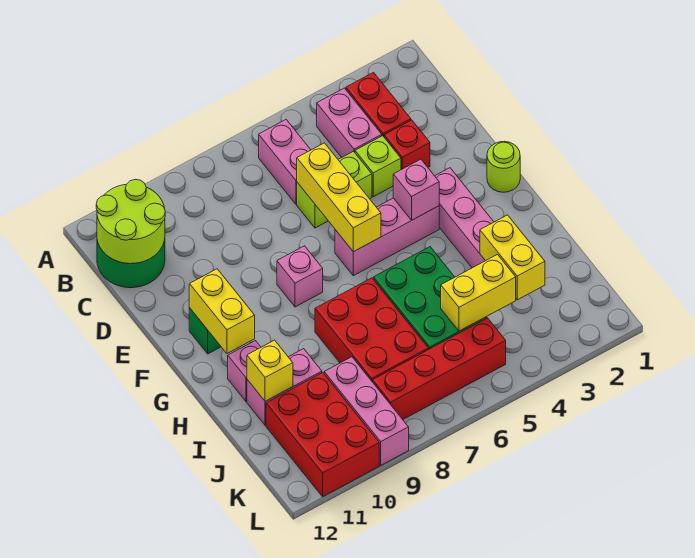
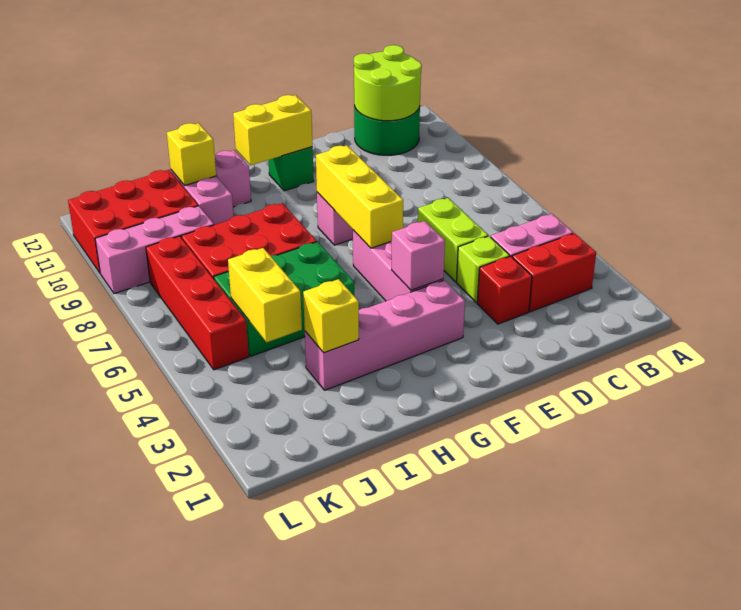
pink 1x2 brick [259,120,311,204] -> none
yellow 1x3 brick [297,143,381,252] -> yellow 1x3 brick turned to [316,145,403,248]
lime 1x1 round brick [487,141,520,192] -> none
yellow 1x2 brick [480,215,545,300] -> yellow 1x1 brick [303,279,359,353]

